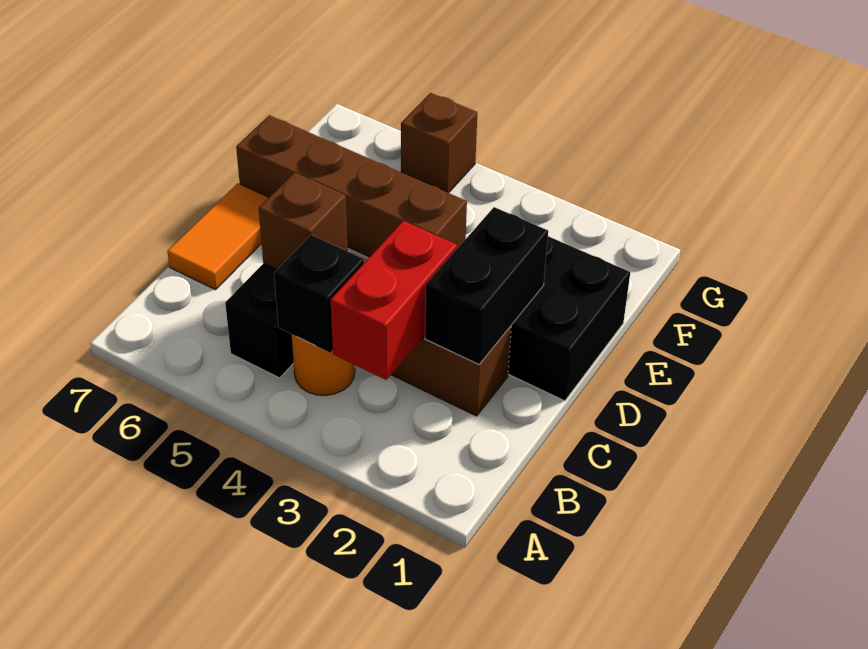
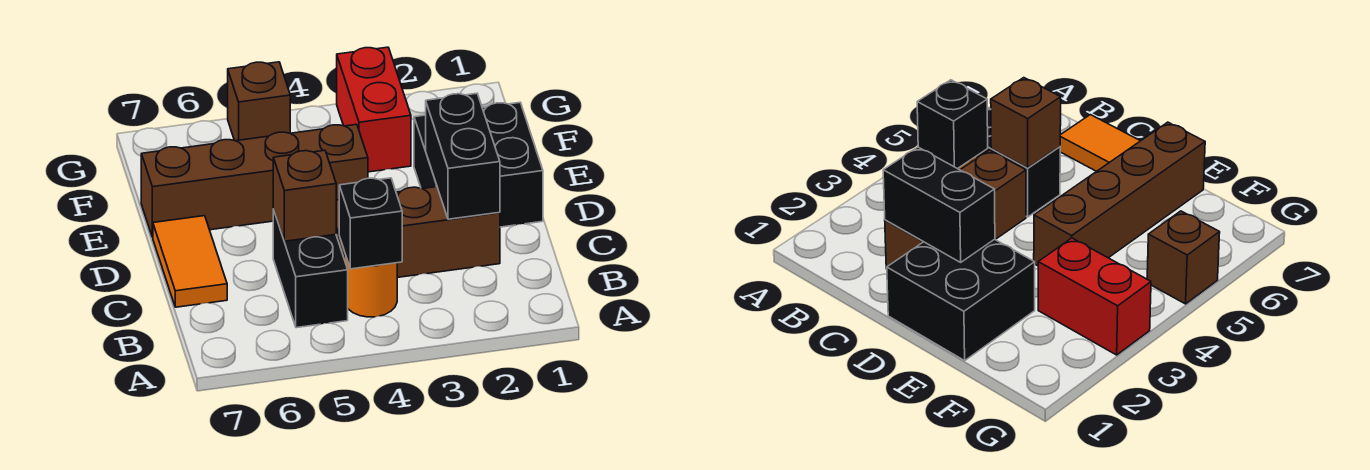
red 1x2 brick [330,221,457,380] -> red 1x2 brick moved to [337,47,411,172]

